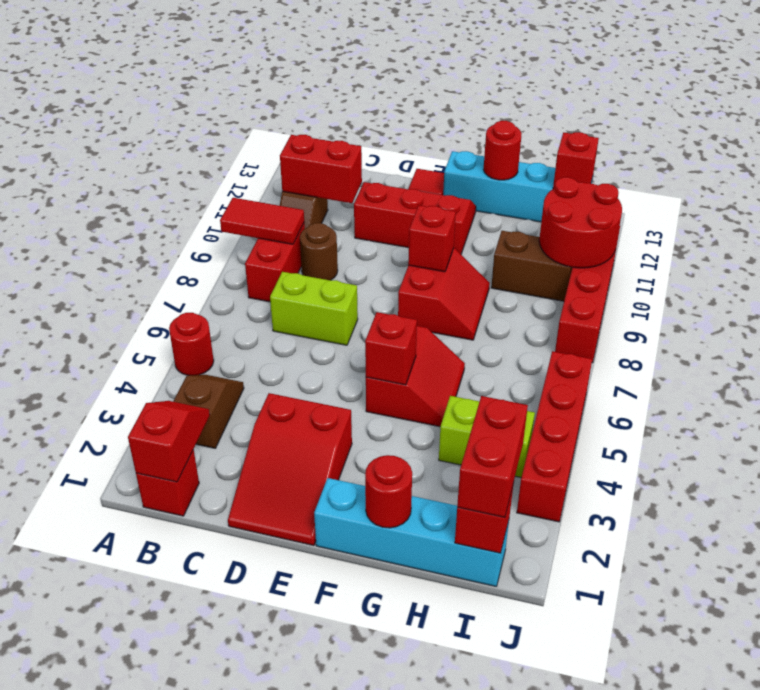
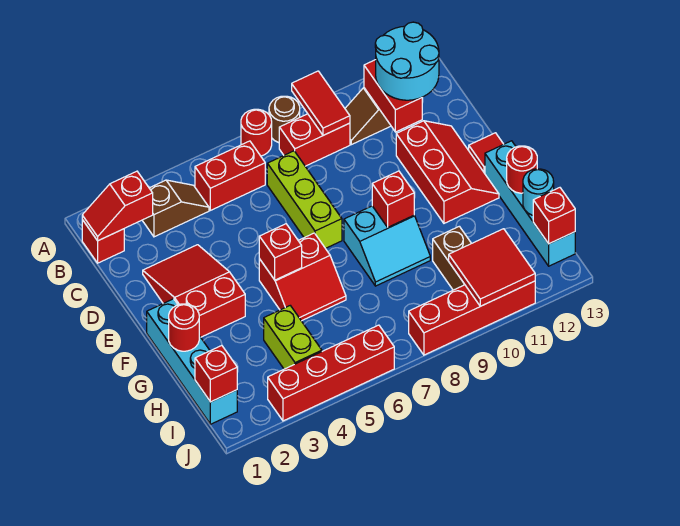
red 1x1 round brick [169,313,214,376] -> red 1x1 round brick moved to [241,109,272,156]
red 1x2 slope [128,401,210,482] -> red 1x2 slope turned to [82,171,153,241]
none -> cyan 2x2 round brick [375,22,439,100]
lime 1x2 brick [270,272,358,345] -> lime 1x3 brick [267,151,342,248]
brown 1x1 round brick [300,223,338,280] -> brown 1x1 round brick moved to [269,96,300,143]
red 2x3 slope [228,393,352,545] -> red 2x3 slope turned to [143,245,245,337]
red 2x2 slope [398,248,490,340] -> cyan 2x2 slope [344,206,430,286]
none -> cyan 1x1 round brick [523,169,554,215]
red 1x2 brick [457,396,528,517] -> red 1x2 brick moved to [195,141,265,210]
red 2x2 round brick [539,177,622,268] -> red 2x2 tile [449,229,535,306]

